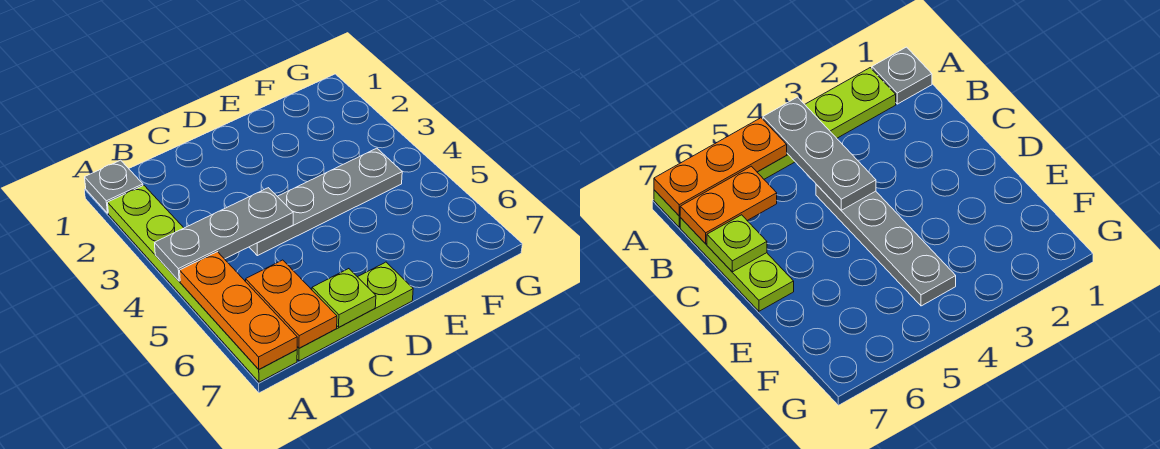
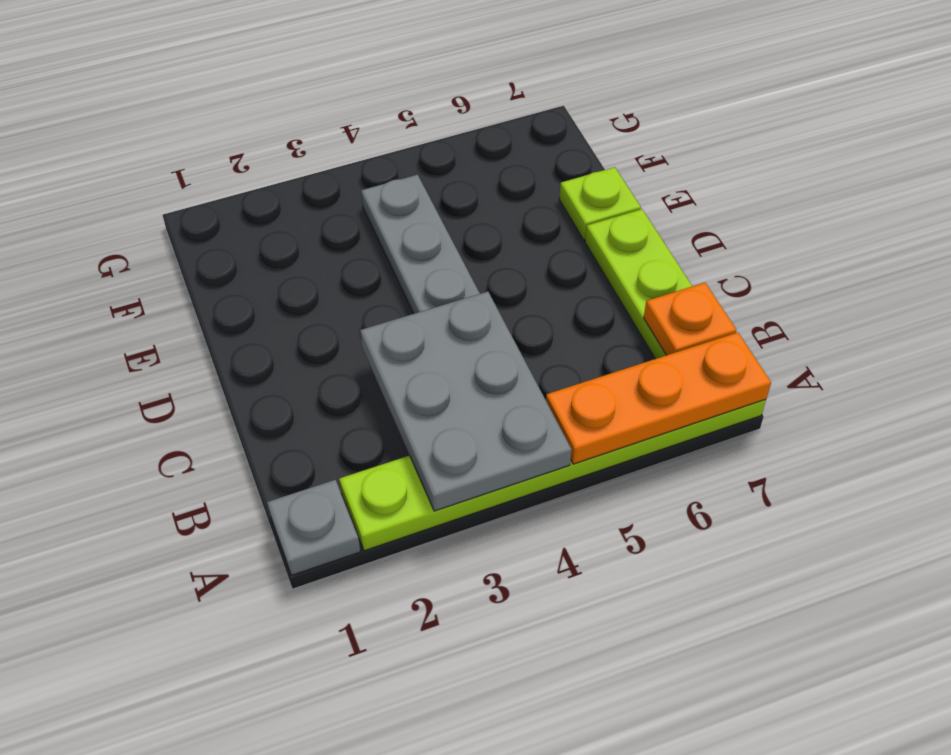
grey 1x3 plate [155,188,293,281] -> grey 2x3 plate [360,291,572,511]
orange 1x2 plate [246,260,337,348] -> orange 1x1 plate [644,283,736,355]
lime 1x1 plate [312,269,376,327] -> lime 1x1 plate moved to [559,167,641,240]

